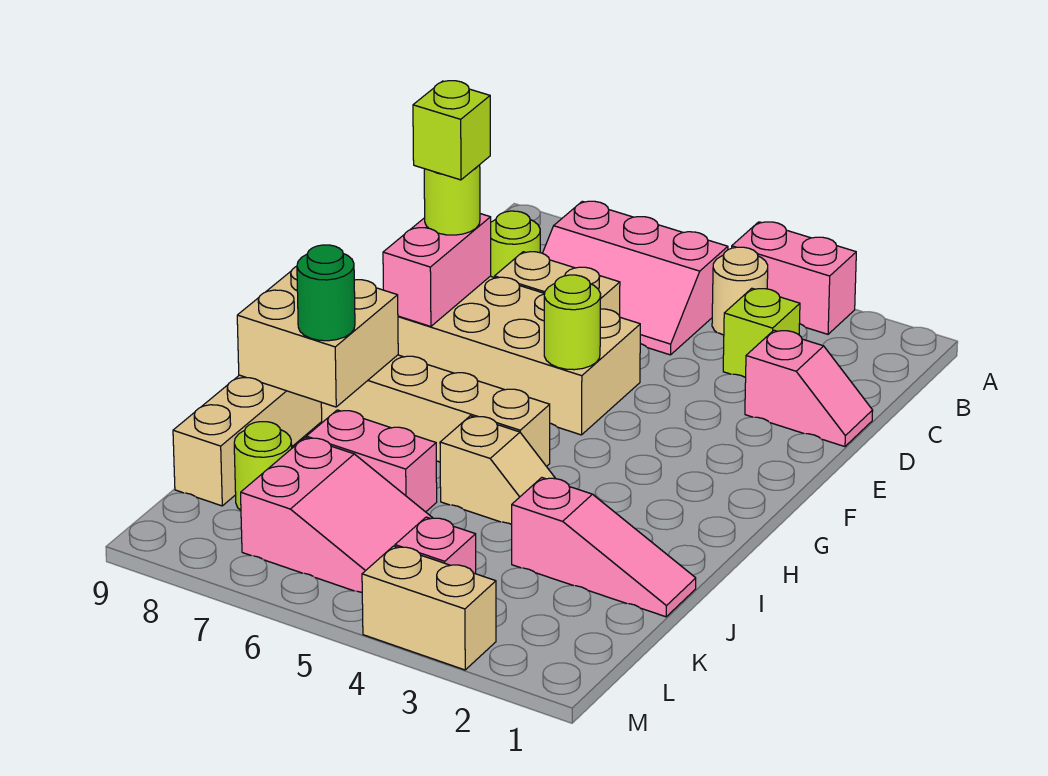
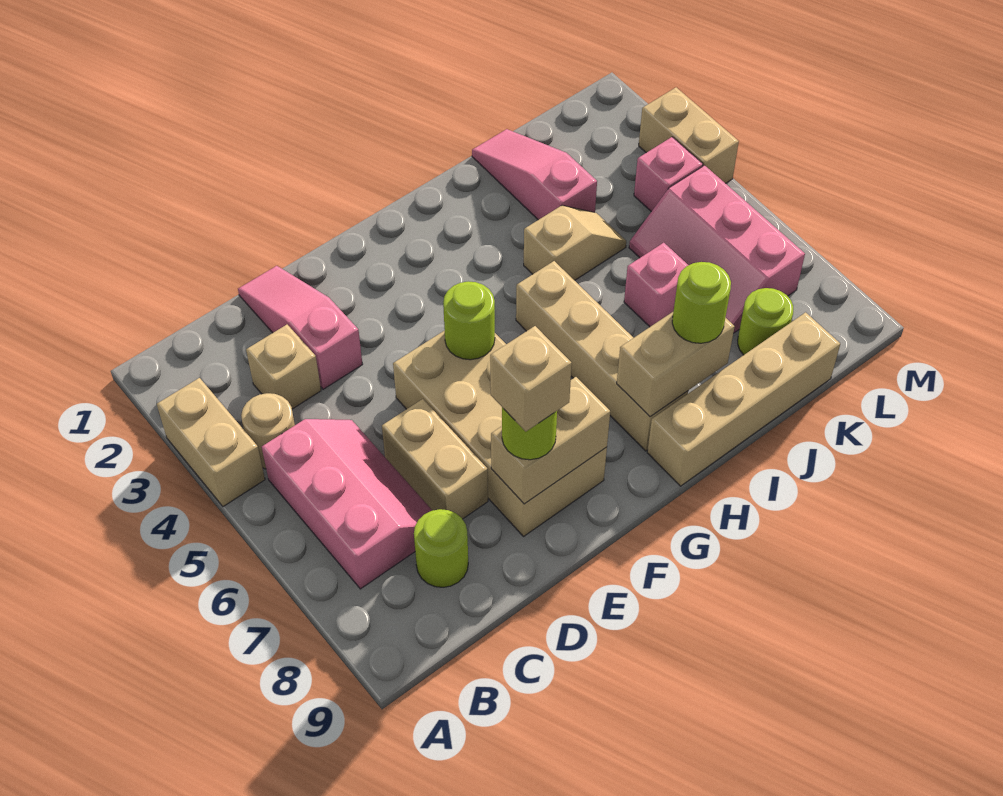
pink 1x2 brick [732,222,856,334] -> tan 1x2 brick [157,378,265,507]
lime 1x1 brick [723,288,800,378] -> tan 1x1 brick [246,325,321,409]
pink 1x2 slope [745,330,873,447] -> pink 1x3 slope [238,266,363,389]
pink 1x2 brick [383,214,491,327] -> tan 1x2 brick [491,377,610,504]
lime 1x1 brick [413,81,490,180] -> tan 1x1 brick [490,326,572,431]
tan 2x2 brick [237,266,398,407] -> tan 1x2 brick [617,312,735,417]
tan 1x2 slope [440,416,556,525] -> tan 1x2 slope turned to [524,205,626,280]
green 1x1 round brick [297,245,355,341] -> lime 1x1 round brick [672,262,731,343]
pink 1x2 brick [306,410,437,512] -> pink 1x1 brick [624,243,688,327]
pink 2x3 slope [241,438,432,592] -> pink 2x3 slope turned to [629,165,805,333]

